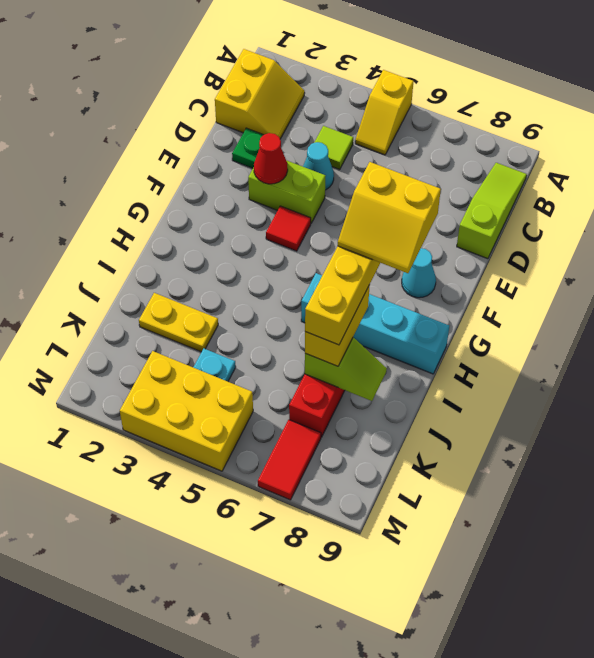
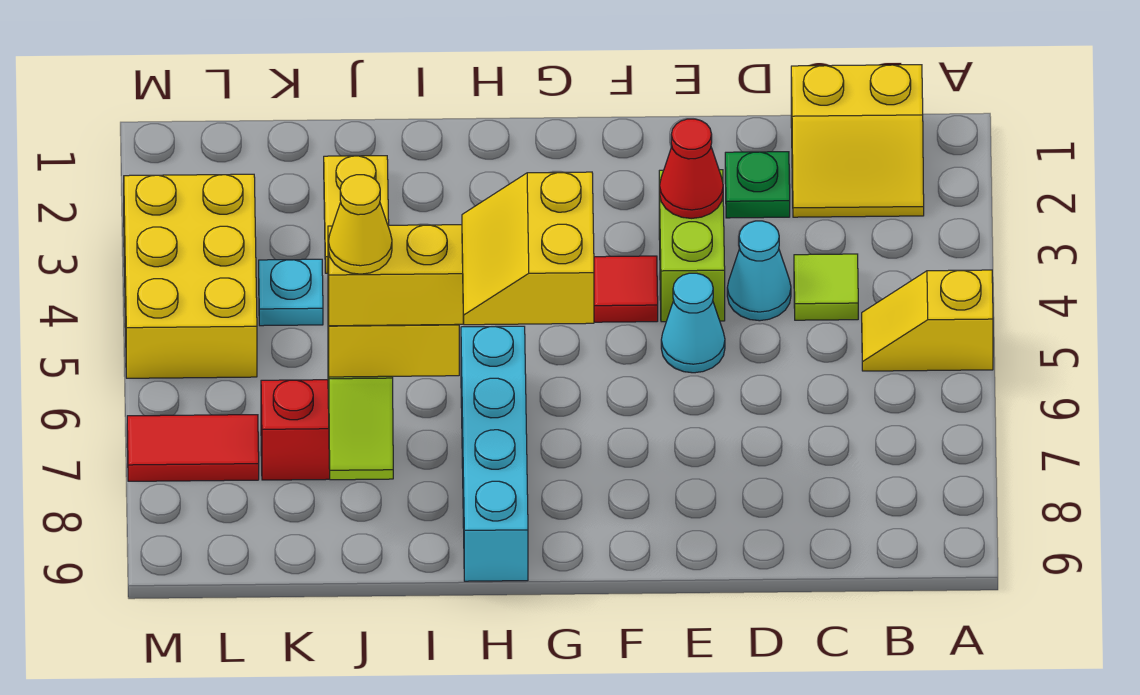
lime 1x3 slope [457,163,527,259] -> none
cyan 1x1 cone [402,248,436,298] -> cyan 1x1 cone moved to [661,273,725,373]
none -> yellow 1x1 cone [328,175,392,274]

